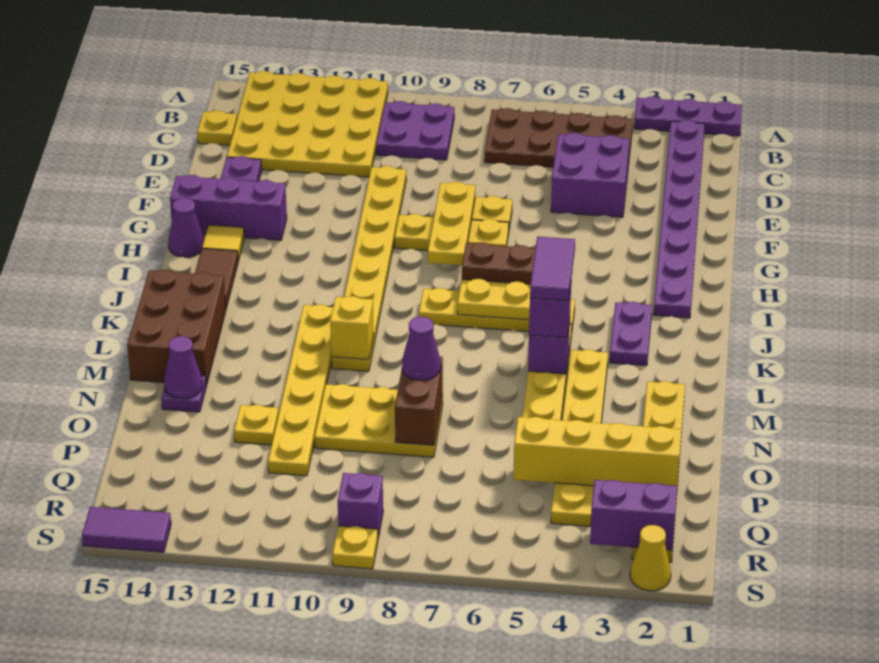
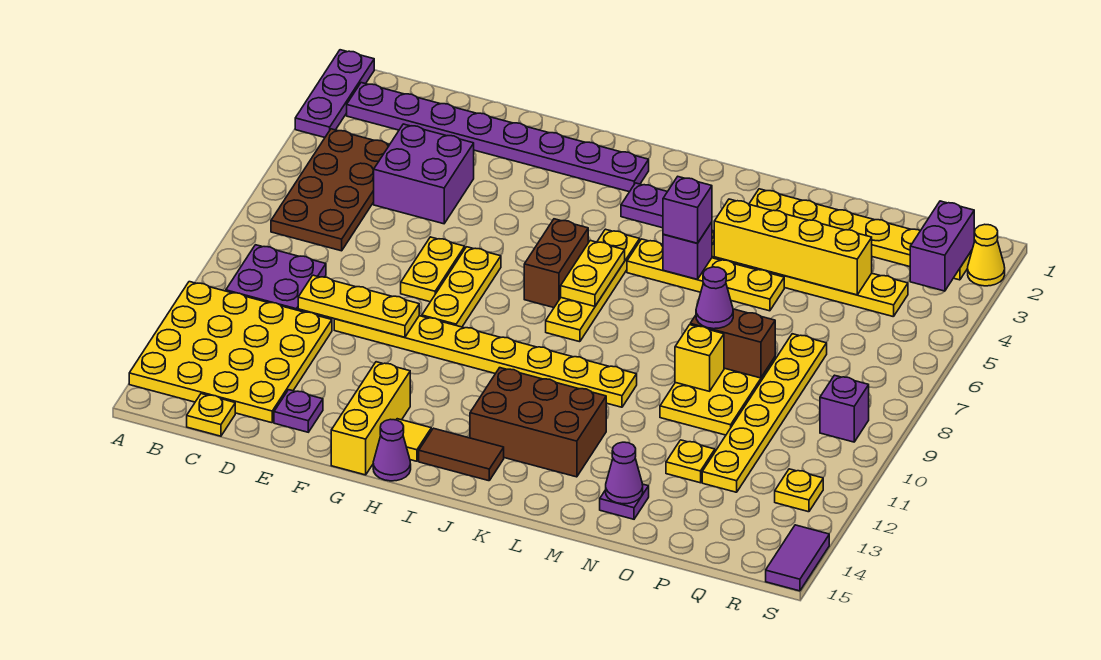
yellow 1x3 plate [428,182,475,265] -> yellow 1x3 plate moved to [298,275,419,337]
purple 1x3 brick [170,175,287,240] -> yellow 1x3 brick [331,362,410,475]
purple 1x2 tile [530,237,575,301] -> none
yellow 1x6 plate [268,304,333,476] -> yellow 1x6 plate turned to [702,334,827,492]
brown 2x3 brick [127,269,226,385] -> brown 2x3 brick moved to [470,368,606,477]
yellow 1x1 brick [330,296,373,359] -> yellow 1x1 brick moved to [675,325,724,391]
yellow 1x4 brick [513,417,681,486] -> yellow 1x4 brick turned to [714,199,872,295]
yellow 1x1 plate [333,526,378,569] -> yellow 1x1 plate moved to [775,469,823,512]

